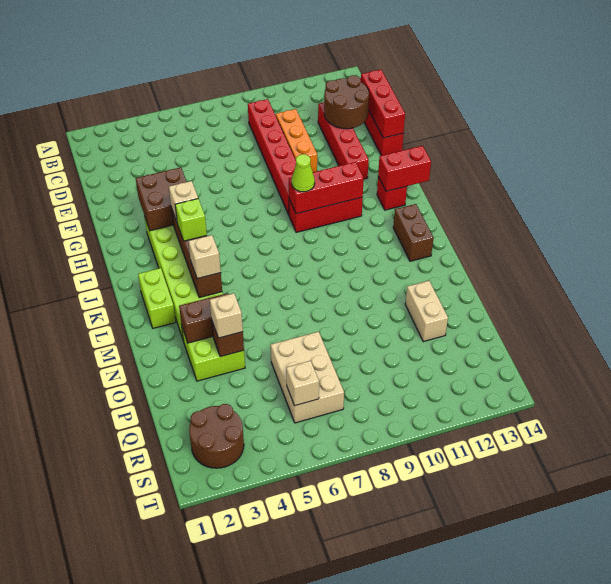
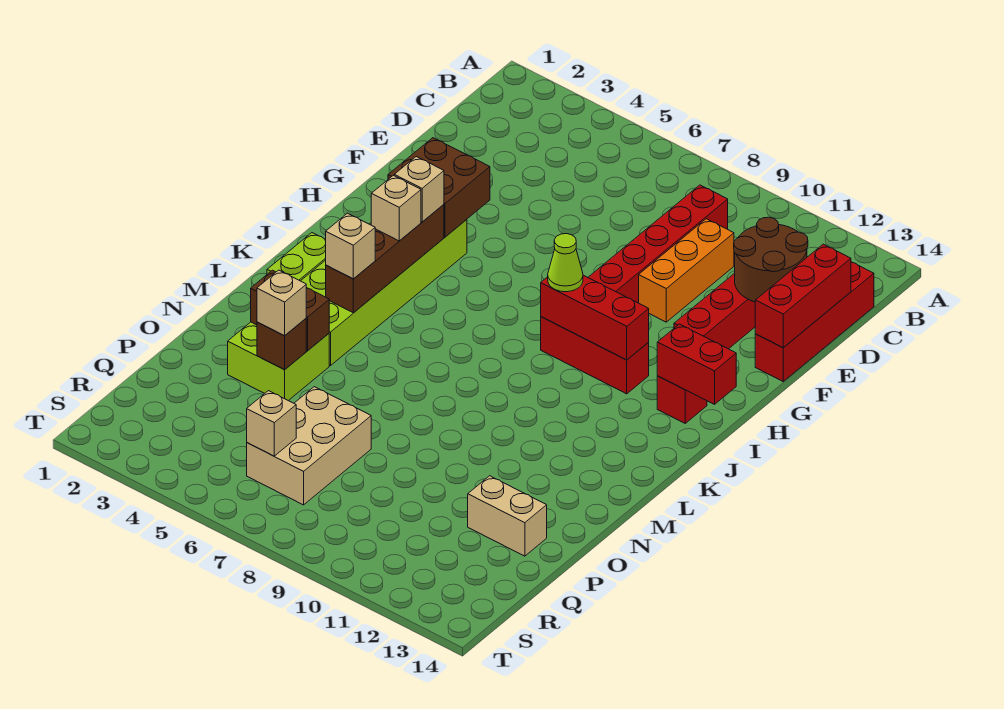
lime 1x1 brick [175,199,207,241] -> tan 1x1 brick [371,175,421,241]
brown 1x2 brick [393,204,433,261] -> none
tan 1x2 brick [405,281,448,342] -> tan 1x2 brick turned to [468,476,547,556]
brown 2x2 round brick [189,404,244,468] -> none

